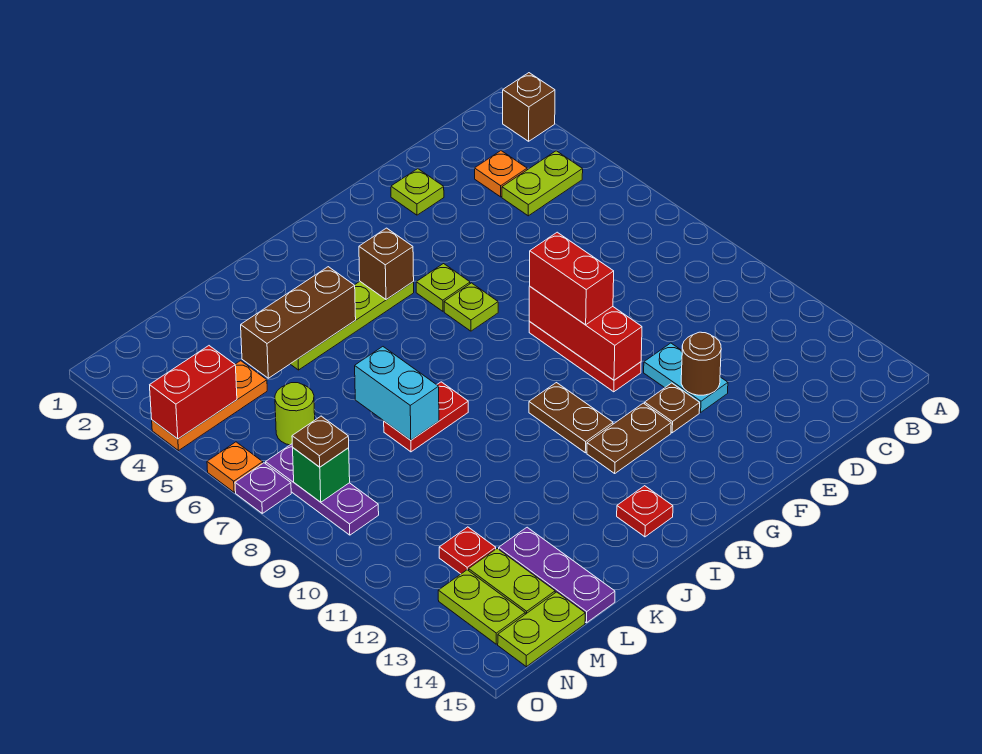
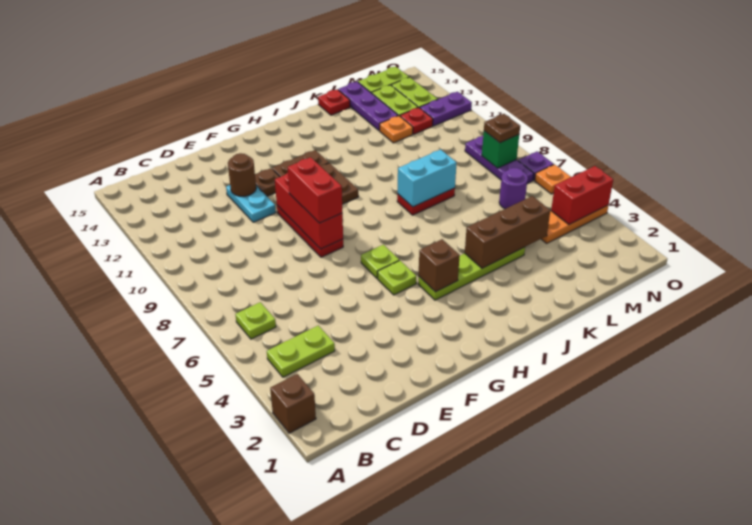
orange 1x1 plate [475,151,527,197] -> orange 1x1 plate moved to [380,116,413,143]
lime 1x1 plate [391,169,444,215] -> lime 1x1 plate moved to [235,302,276,339]
red 1x1 plate [617,486,673,537] -> red 1x1 plate moved to [318,89,350,115]
cyan 1x2 brick [355,347,439,440] -> cyan 1x2 brick turned to [398,150,456,207]
lime 1x1 round brick [275,383,315,445] -> purple 1x1 round brick [499,168,528,209]
none -> purple 1x2 plate [420,92,472,126]

